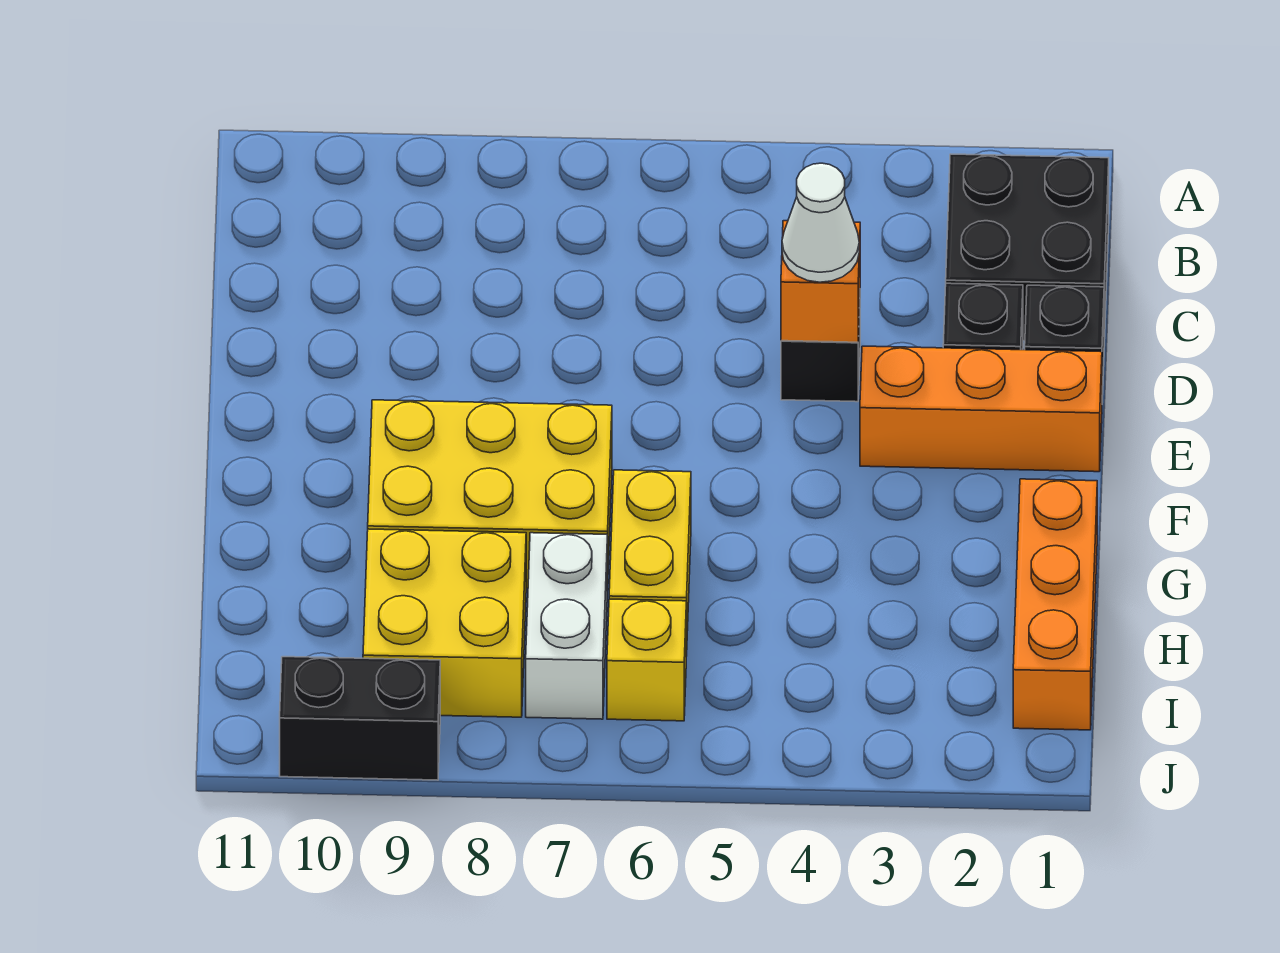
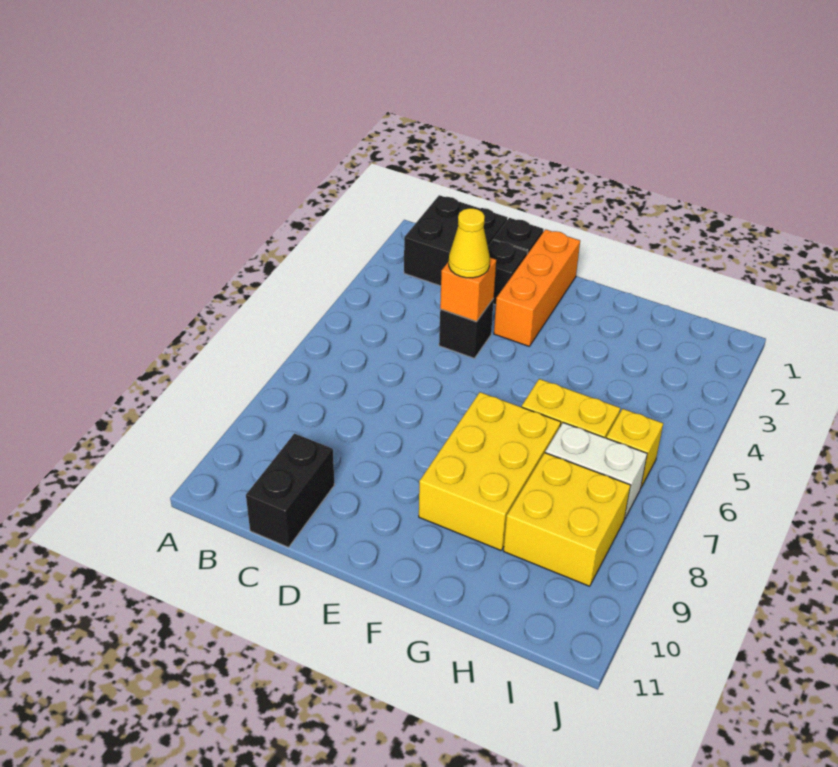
white 1x1 cone [782,163,859,282] -> yellow 1x1 cone [449,208,490,278]
orange 1x3 brick [1013,479,1097,730] -> none
black 1x2 brick [280,657,440,780] -> black 1x2 brick moved to [246,434,334,547]

